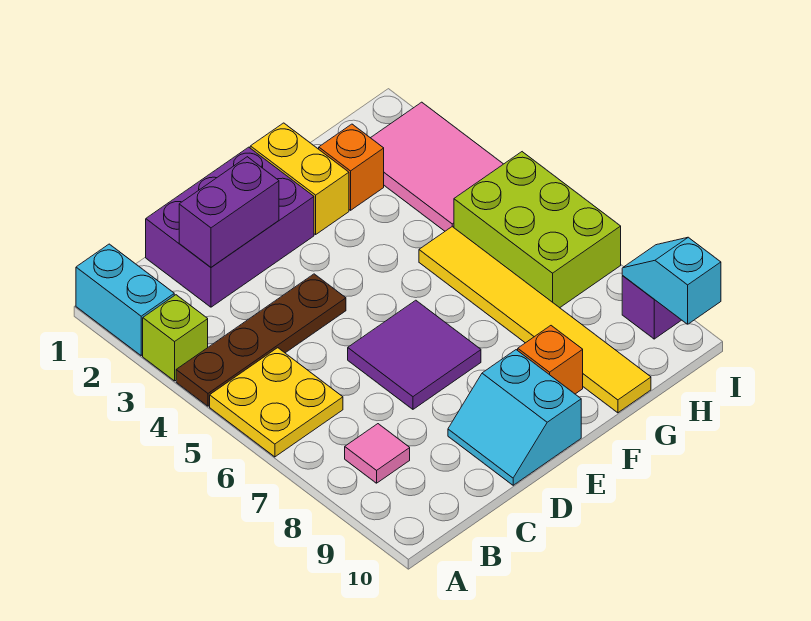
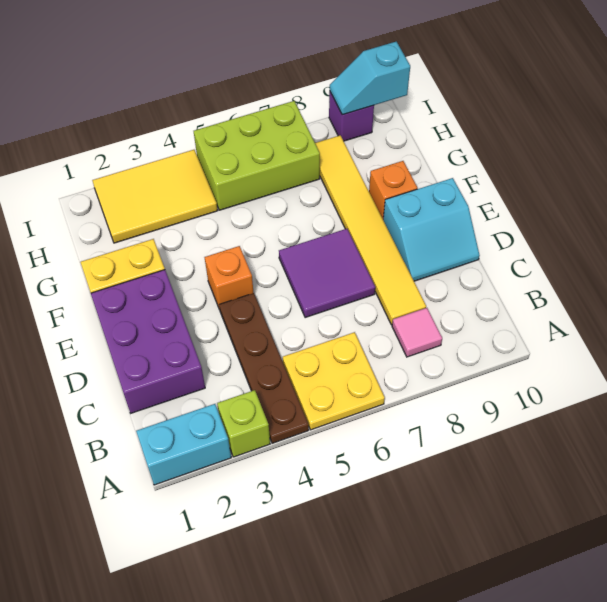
purple 1x2 brick [179,157,279,267] -> none
orange 1x1 brick [319,124,384,210] -> orange 1x1 brick moved to [204,246,254,310]
yellow 1x6 tile [419,227,651,413] -> yellow 1x6 tile turned to [315,135,426,325]
pink 2x3 tile [371,102,503,231] -> yellow 2x3 tile [92,150,218,243]

